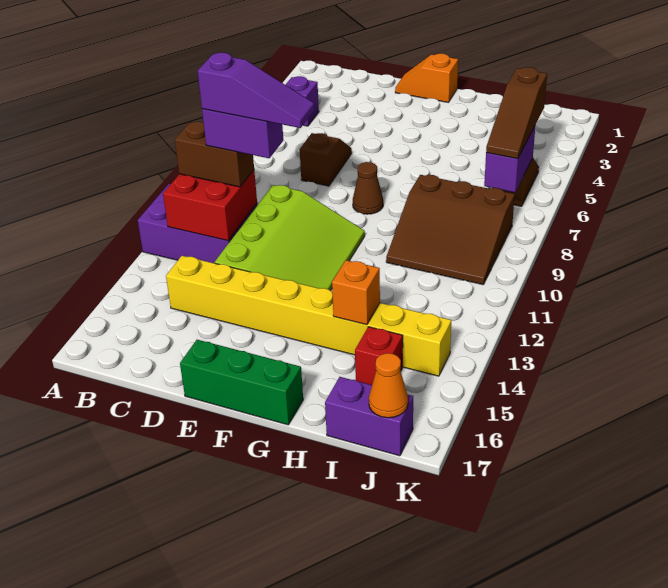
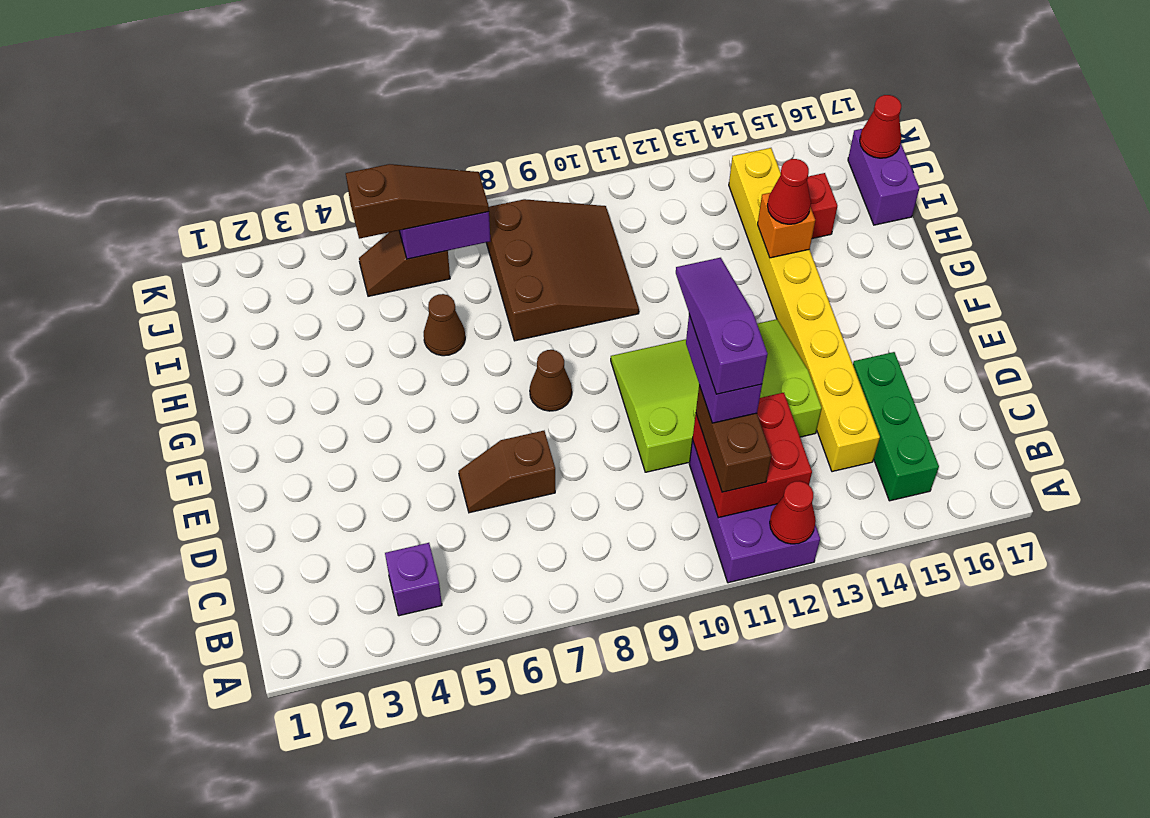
none -> red 1x1 cone [770,481,816,544]
orange 1x2 slope [395,54,458,103] -> none
green 1x3 brick [180,340,303,425] -> green 1x3 brick moved to [853,352,939,501]
none -> brown 1x1 cone [424,294,465,356]
none -> red 1x1 cone [767,159,811,224]
orange 1x1 cone [369,353,408,418] -> red 1x1 cone [860,95,901,158]

